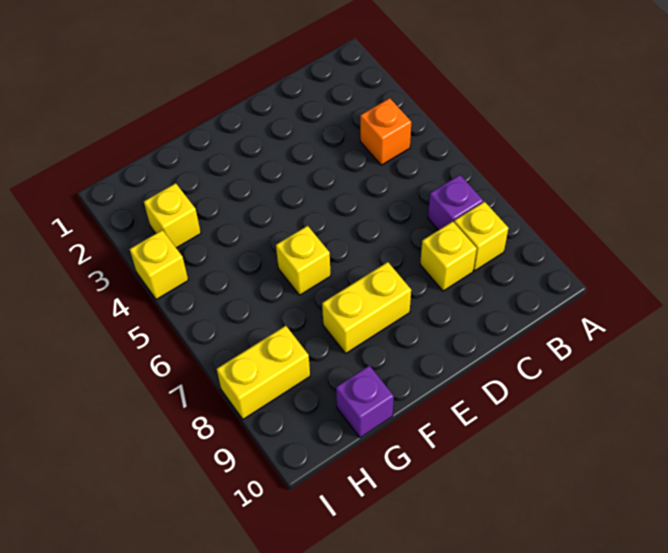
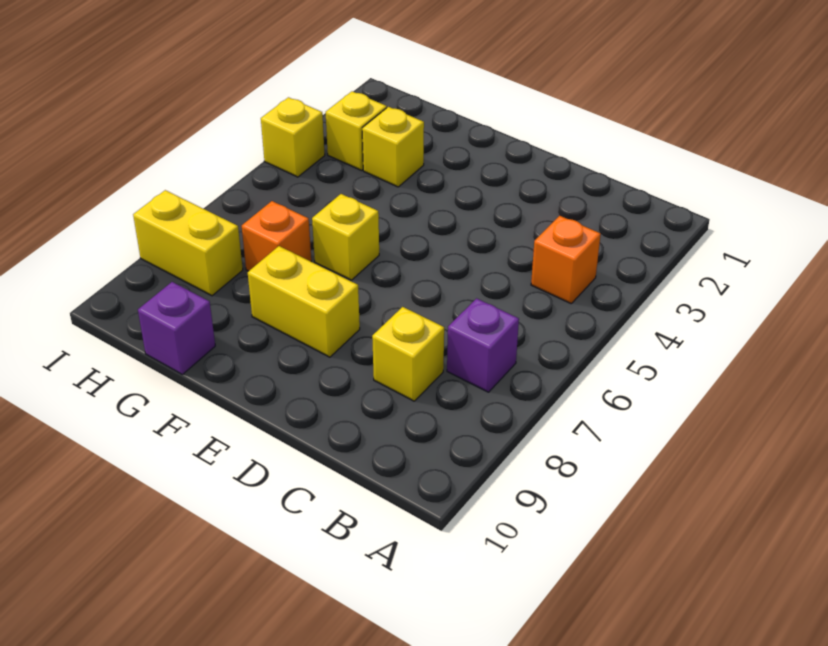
yellow 1x1 brick [454,202,508,271] -> yellow 1x1 brick moved to [362,107,424,187]
none -> orange 1x1 brick [242,201,311,271]

